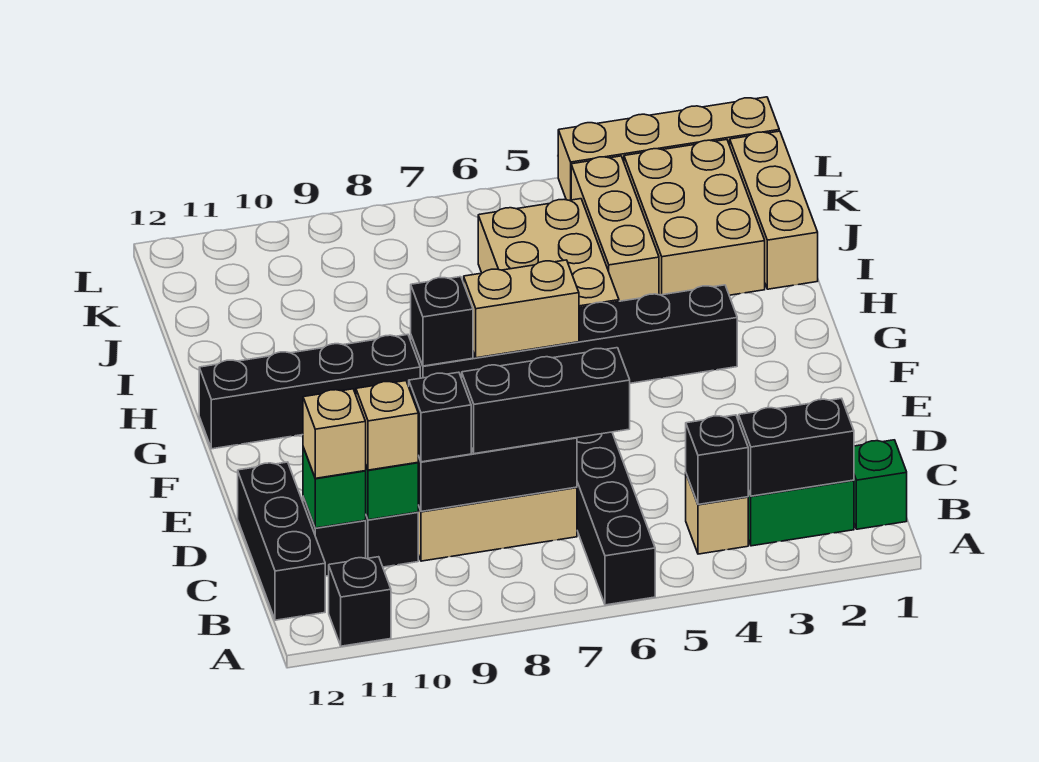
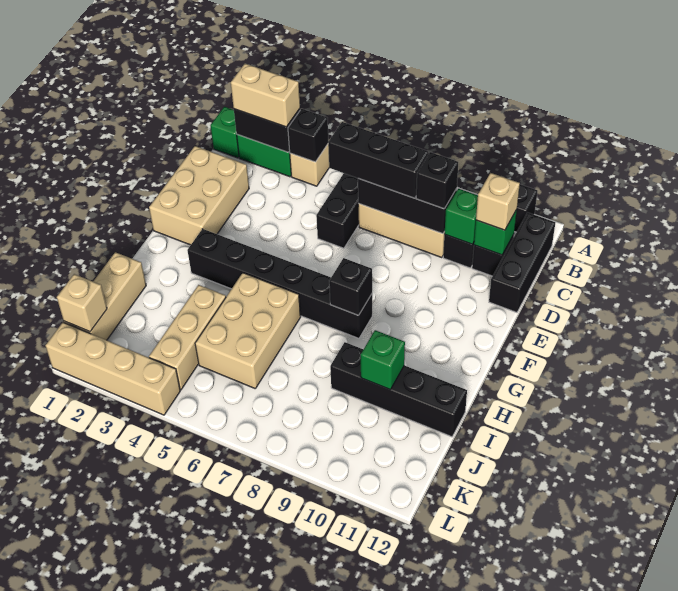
tan 1x1 brick [356,381,418,470] -> tan 1x1 brick moved to [57,274,107,332]
tan 1x2 brick [464,260,579,358] -> tan 1x2 brick moved to [231,64,300,127]
black 1x4 brick [199,335,420,449] -> black 1x4 brick moved to [330,342,467,437]
tan 2x3 brick [624,140,765,295] -> tan 2x3 brick moved to [149,146,249,245]
none -> green 1x1 brick [361,330,405,390]

